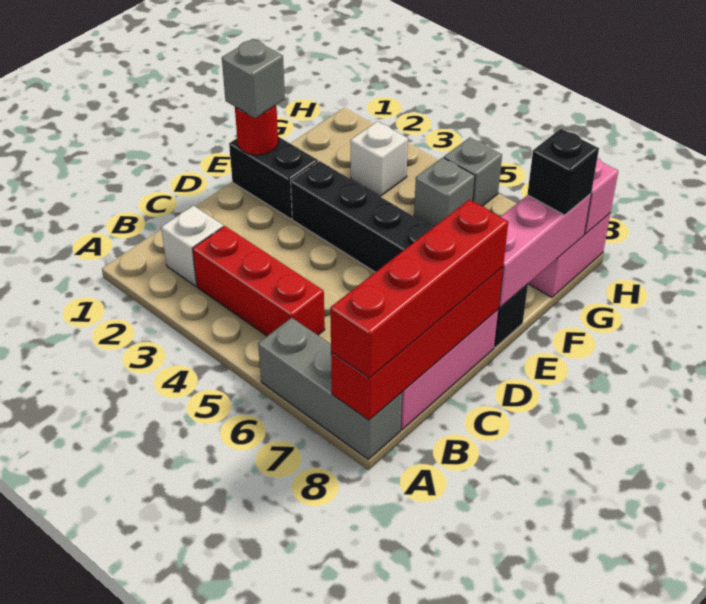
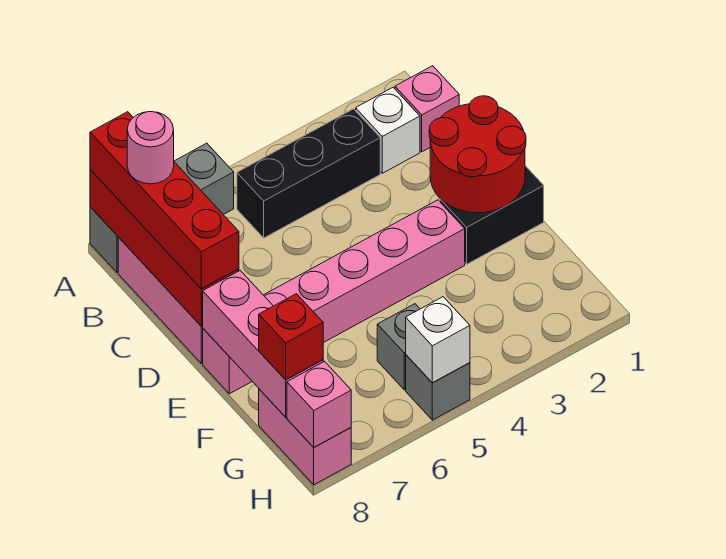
none -> pink 1x1 brick [395,66,459,152]
red 1x3 brick [193,226,325,336] -> black 1x3 brick [237,109,380,238]
none -> pink 1x1 round brick [127,112,174,184]
red 1x1 round brick [235,105,278,155] -> red 2x2 round brick [429,96,526,213]
grey 1x1 brick [222,39,285,118] -> none
black 1x6 brick [291,161,528,347] -> pink 1x6 brick [203,200,465,394]
white 1x1 brick [350,121,408,196] -> white 1x1 brick moved to [406,297,470,383]
black 1x1 brick [527,129,599,215] -> red 1x1 brick [259,294,323,380]

